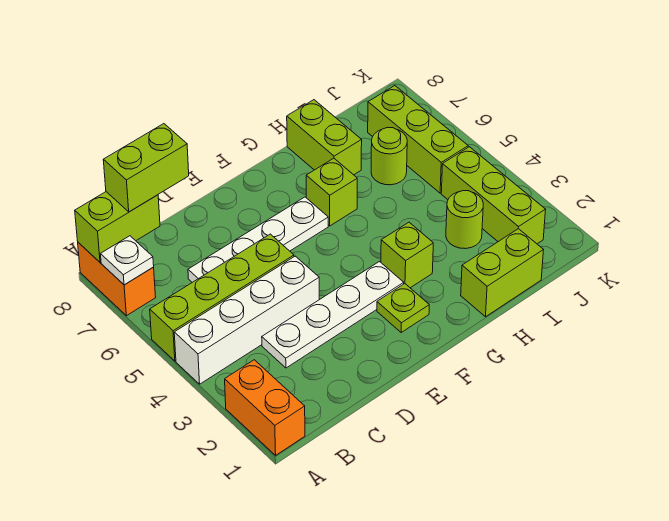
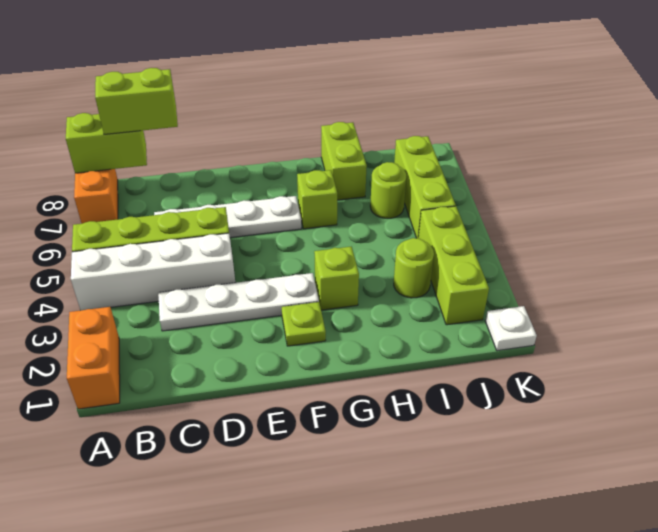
white 1x1 plate [101,236,154,285] -> white 1x1 plate moved to [485,306,537,351]
lime 1x2 brick [461,229,543,317] -> none

